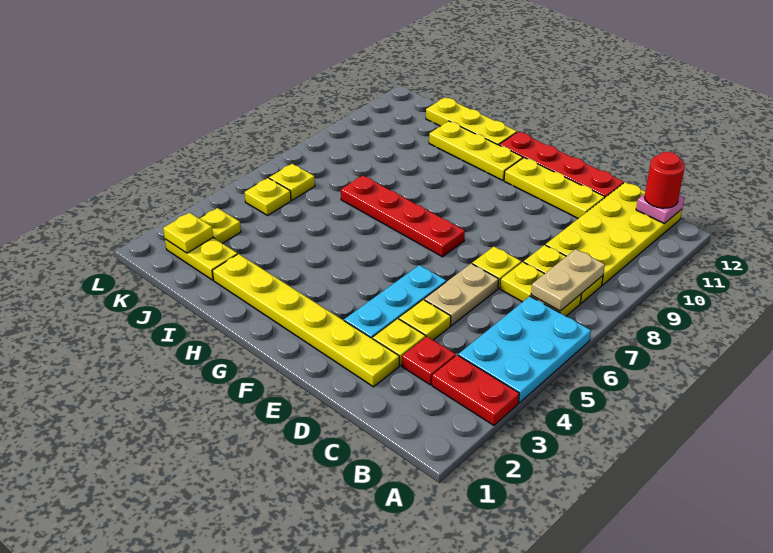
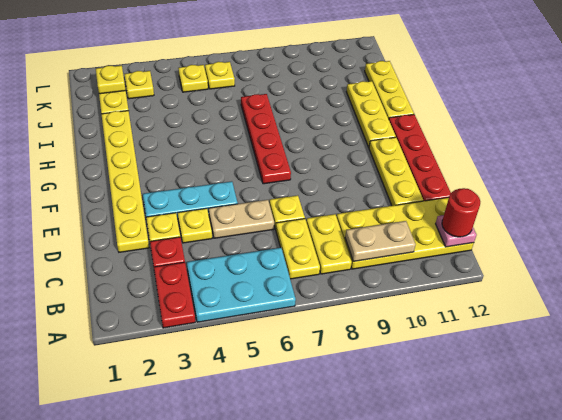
tan 1x2 plate [531,249,605,311] -> tan 1x2 plate moved to [345,221,416,261]

